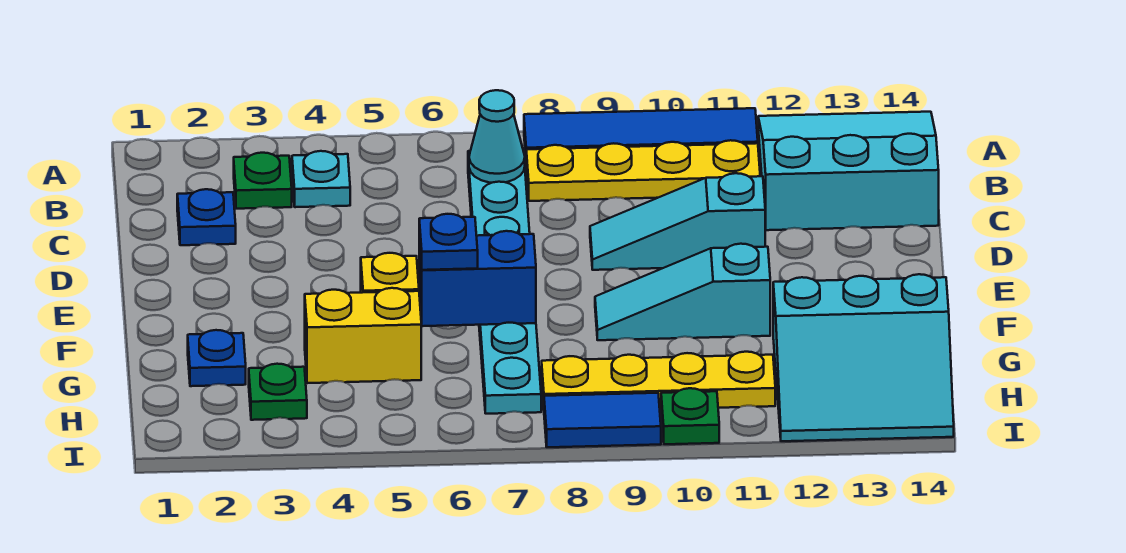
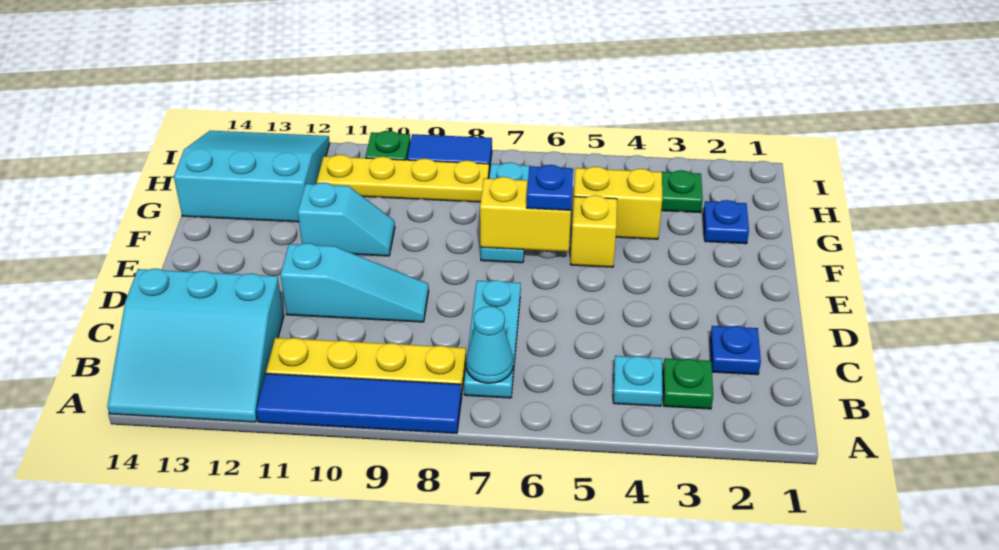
blue 1x2 brick [419,231,536,326] -> yellow 1x2 brick [480,177,572,252]
cyan 1x3 slope [595,244,770,340] -> cyan 1x2 slope [298,183,395,256]

